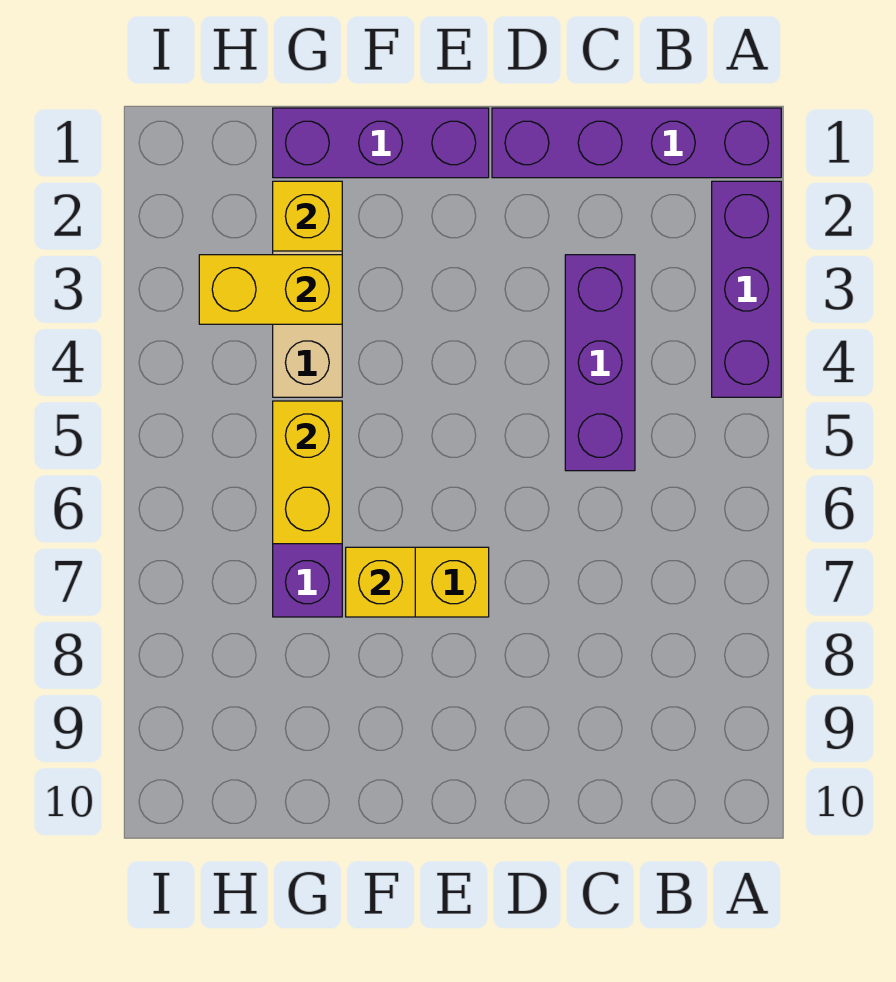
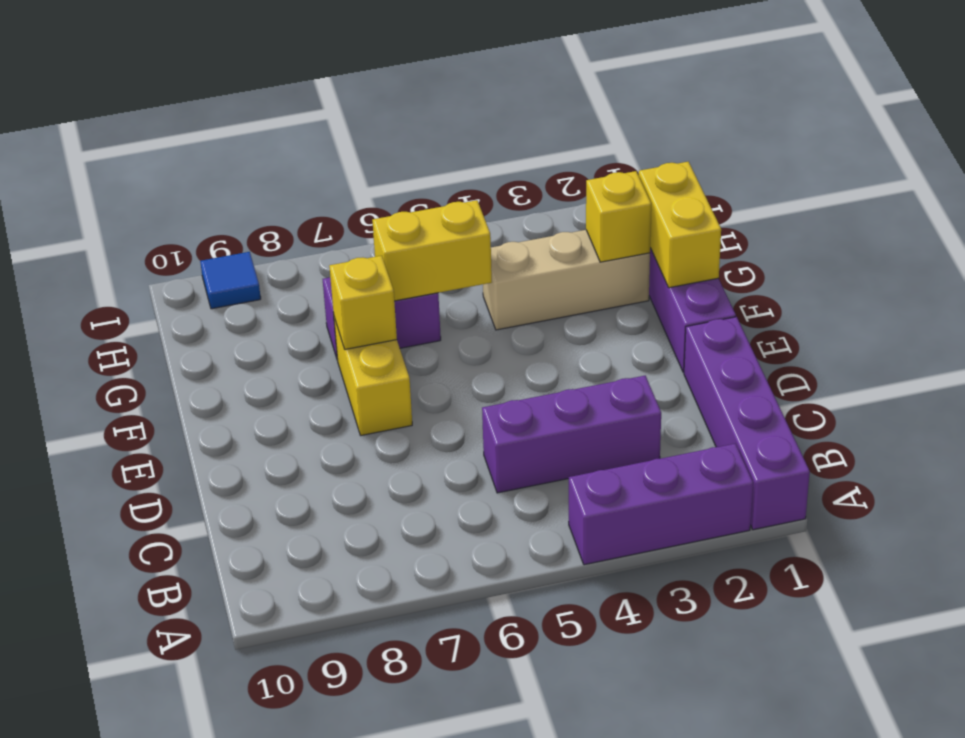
yellow 1x2 brick [199,255,342,324] -> yellow 1x2 brick moved to [639,162,721,288]
none -> blue 1x1 tile [200,252,261,309]

